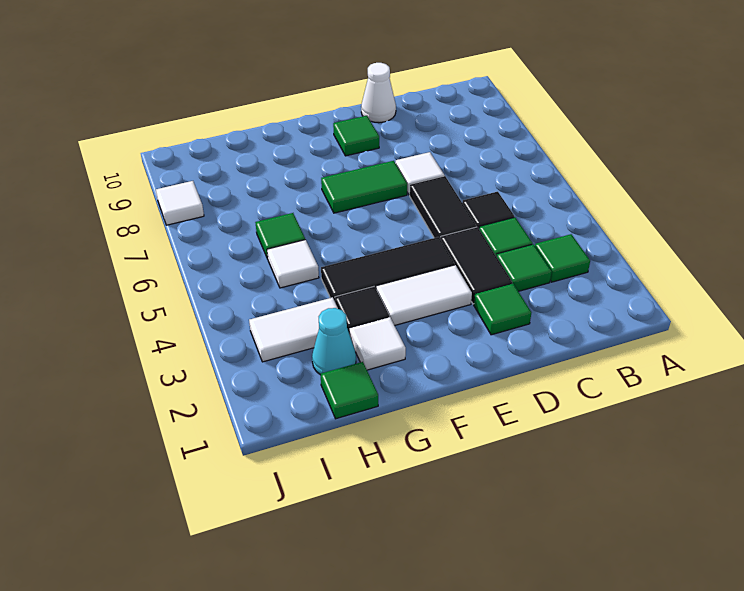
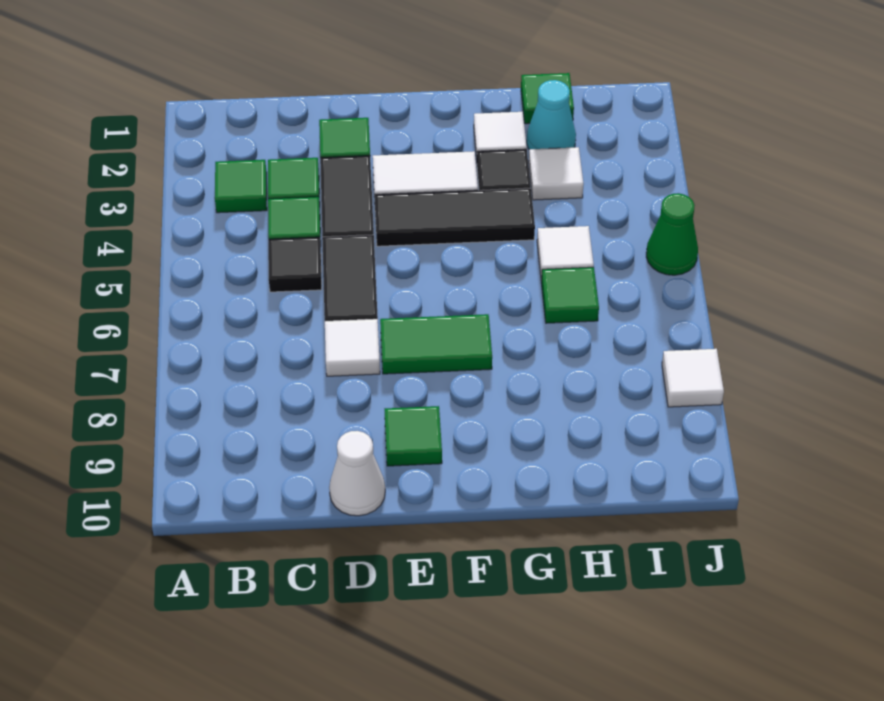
white 1x2 tile [249,297,338,362] -> white 1x1 tile [529,147,584,200]
none -> green 1x1 cone [646,193,698,275]

